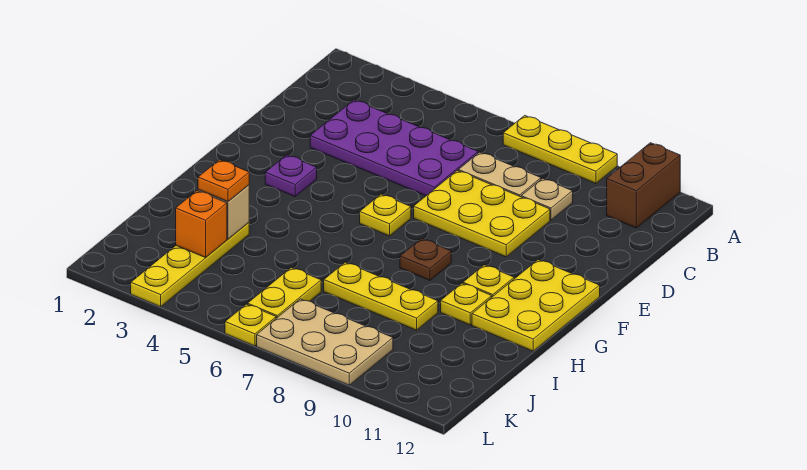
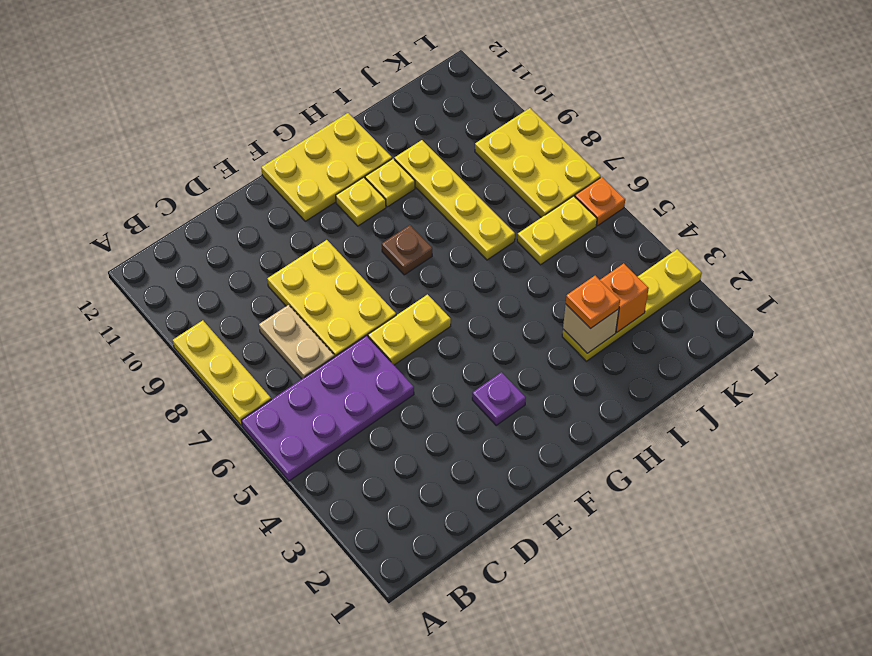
brown 1x2 brick [607,143,680,228] -> none
purple 2x4 plate [310,100,478,196] -> purple 2x4 plate turned to [241,336,414,481]
tan 1x1 plate [521,178,573,220] -> none
yellow 1x1 plate [360,194,411,236] -> yellow 1x2 plate [368,295,451,365]
yellow 1x3 plate [324,262,438,330] -> yellow 1x4 plate [394,140,515,260]
tan 2x3 plate [257,299,393,385] -> yellow 2x3 plate [475,108,601,218]
yellow 1x1 plate [225,304,276,346] -> orange 1x1 plate [575,177,625,226]

